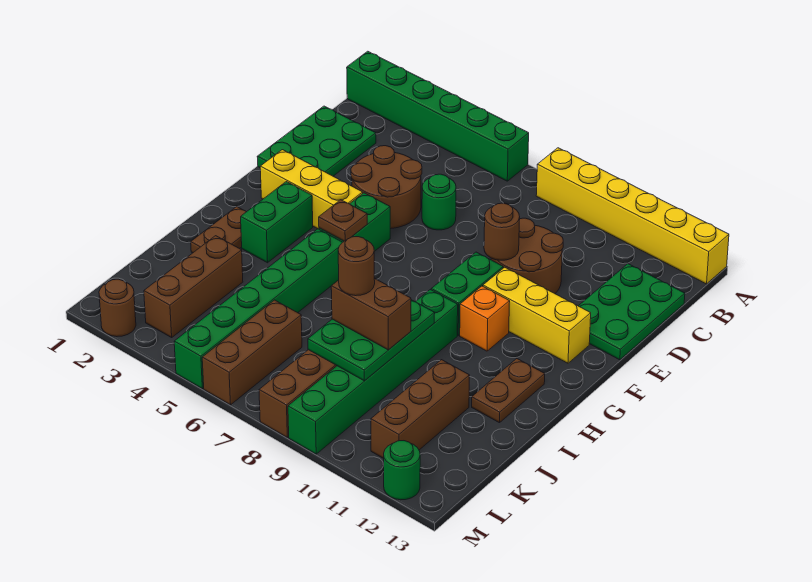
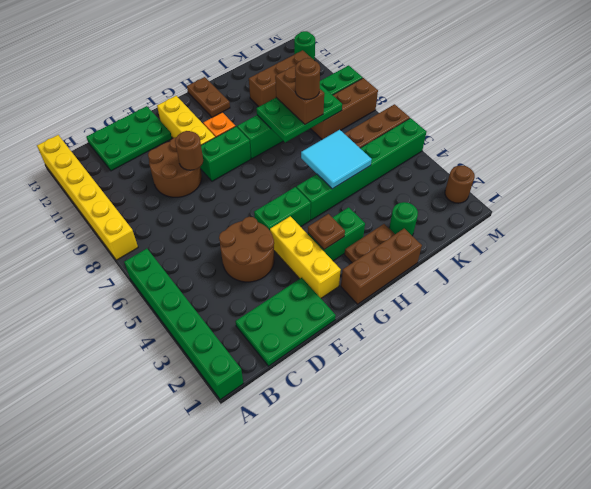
green 1x1 round brick [422,174,456,230] -> green 1x1 round brick moved to [389,202,418,236]
brown 1x1 plate [319,200,367,241] -> brown 1x1 plate moved to [308,214,345,250]
brown 1x2 plate [472,359,545,423] -> brown 1x2 plate turned to [187,77,230,117]
none -> cyan 2x2 tile [301,130,372,189]
brown 1x3 brick [144,236,243,337] -> brown 1x3 brick moved to [341,229,422,304]

